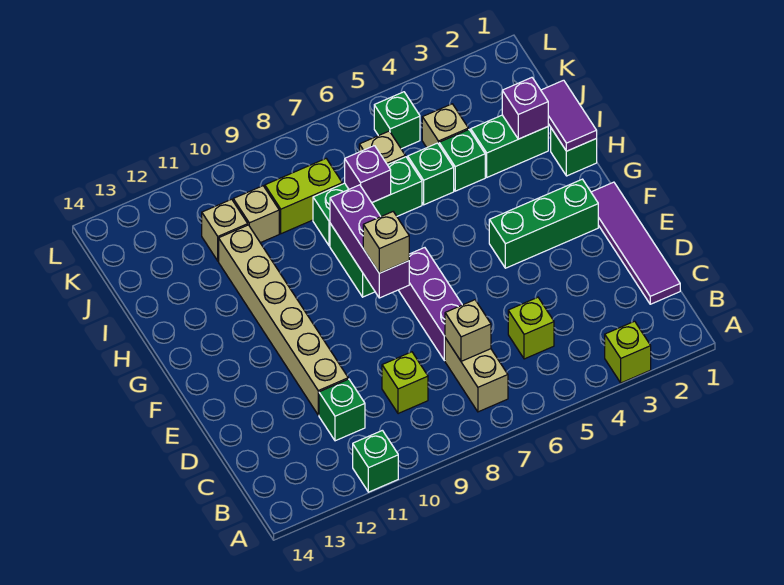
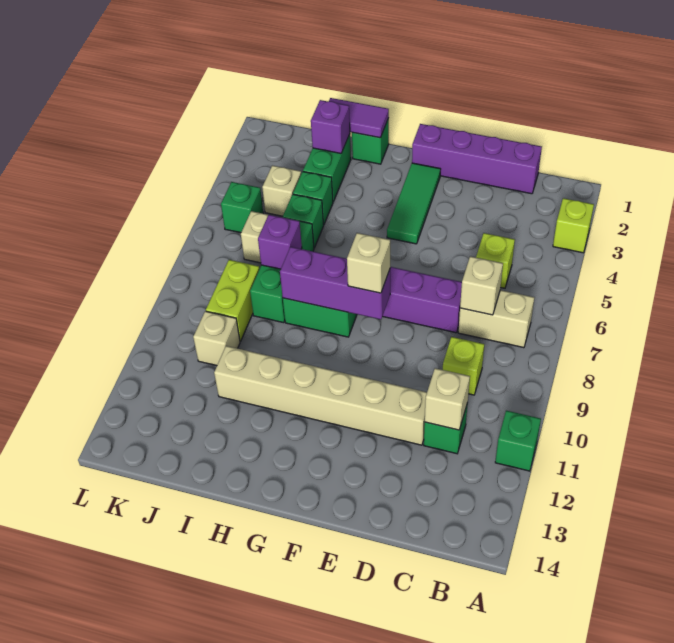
purple 1x4 tile [591,182,680,304] -> purple 1x4 brick [412,124,542,194]
green 1x3 brick [489,179,598,268] -> green 1x3 tile [387,163,441,244]
tan 1x1 brick [202,199,248,261] -> tan 1x1 brick moved to [425,368,470,430]

